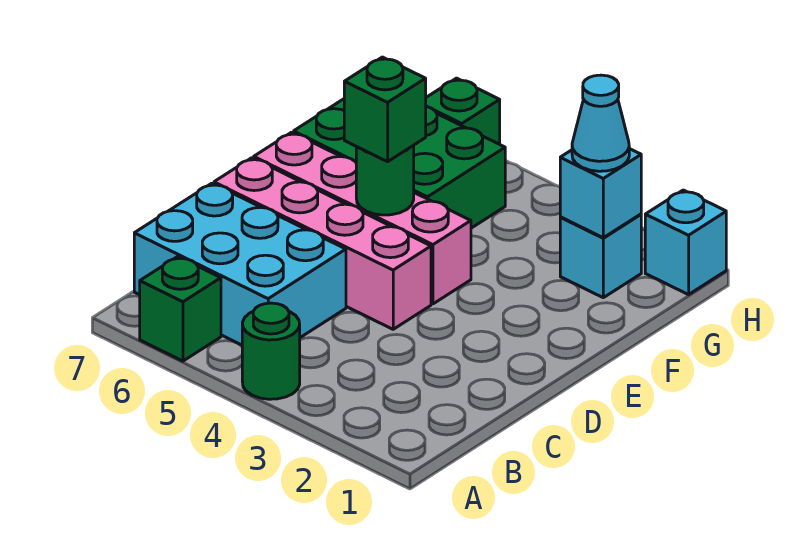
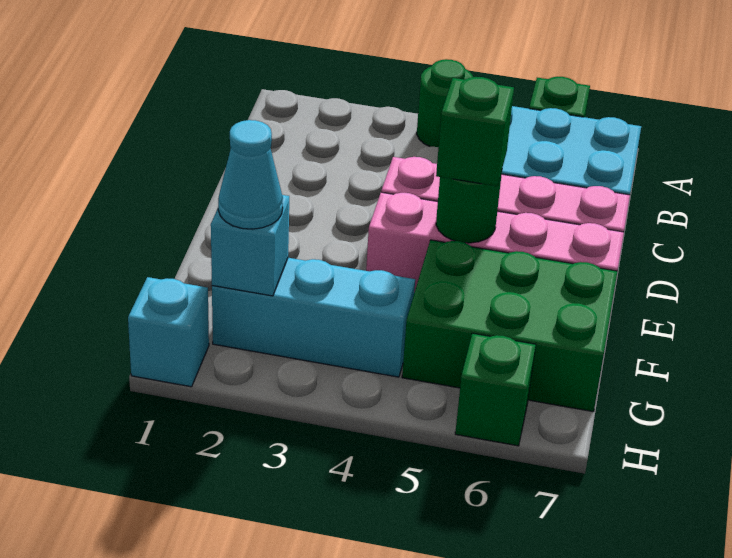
cyan 1x1 brick [560,214,641,298] -> cyan 1x3 brick [212,258,415,377]

